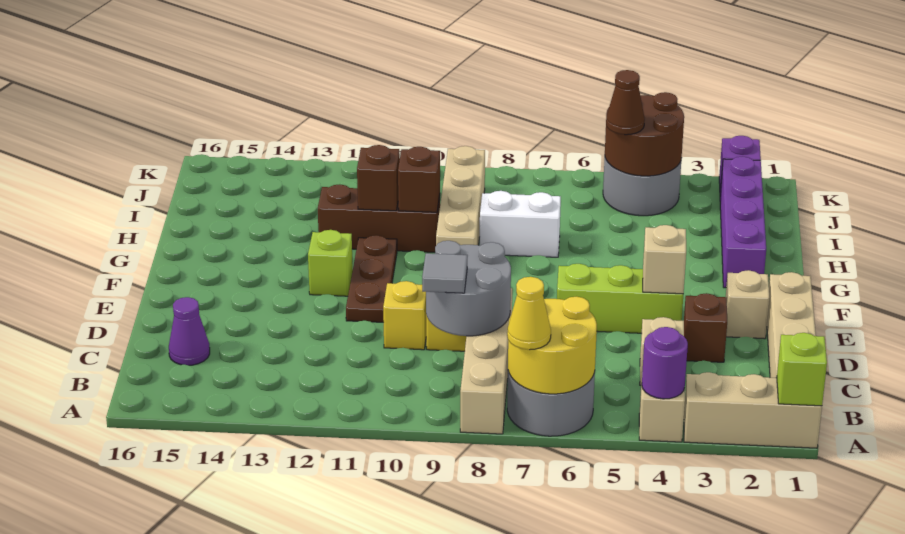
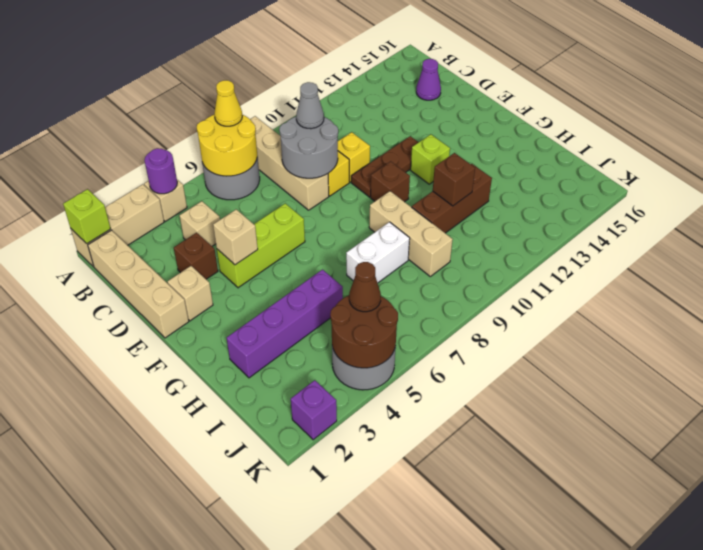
grey 1x1 tile [422,253,467,293] -> grey 1x1 cone [296,82,324,129]
brown 1x3 plate [346,235,397,322] -> brown 1x3 plate turned to [351,136,419,197]
purple 1x4 brick [720,156,766,288] -> purple 1x4 brick turned to [227,270,343,378]
tan 1x4 brick [436,146,485,245] -> tan 1x3 brick [369,191,453,276]
brown 1x1 brick [398,147,440,212] -> brown 1x1 brick moved to [371,161,410,202]

